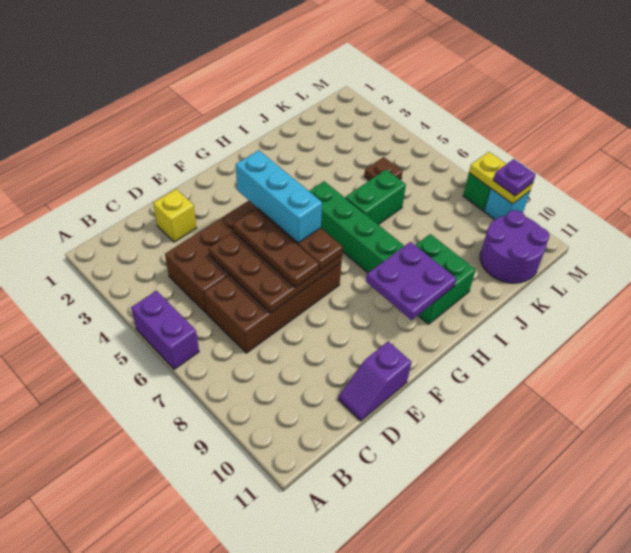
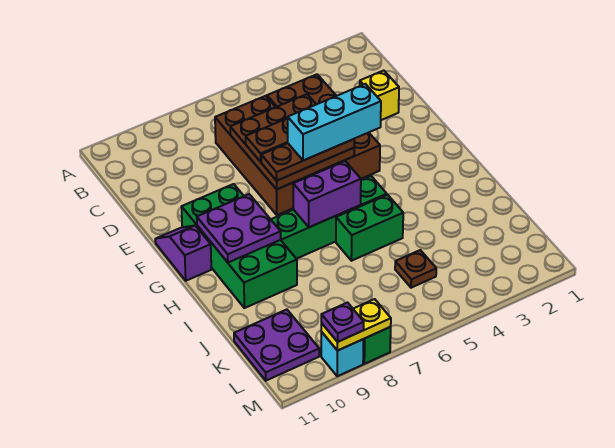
purple 1x2 brick [131,291,199,369] -> purple 1x2 brick moved to [293,161,361,227]
purple 1x2 slope [338,341,411,421] -> purple 1x2 slope moved to [155,226,211,281]
green 2x2 brick [415,234,476,324] -> green 2x4 brick [182,184,297,308]
green 1x2 brick [345,170,406,225] -> green 1x2 brick turned to [336,195,403,261]
purple 2x2 round brick [480,210,549,283] -> purple 2x2 plate [234,310,319,381]

